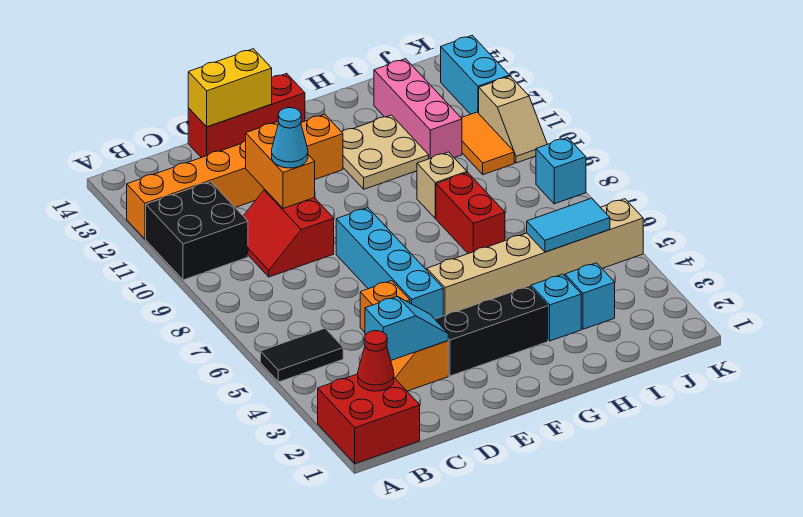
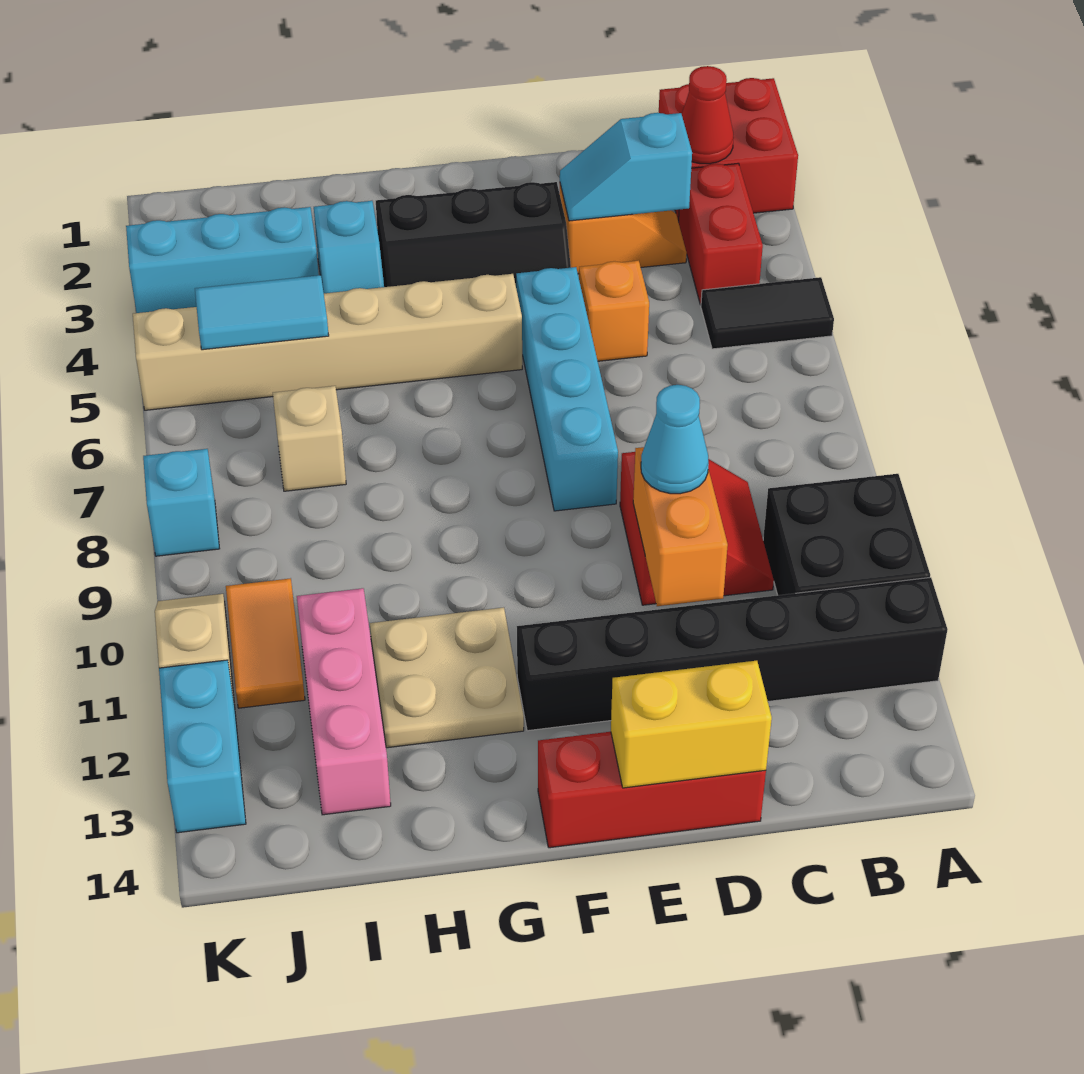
orange 1x6 brick [127,114,343,239] -> black 1x6 brick [517,577,947,731]
red 1x2 brick [436,172,505,254] -> red 1x2 brick moved to [679,163,763,305]
tan 1x1 brick [417,152,467,218] -> tan 1x1 brick moved to [273,386,346,491]
cyan 1x1 brick [565,263,615,329] -> cyan 1x3 brick [126,207,319,313]

